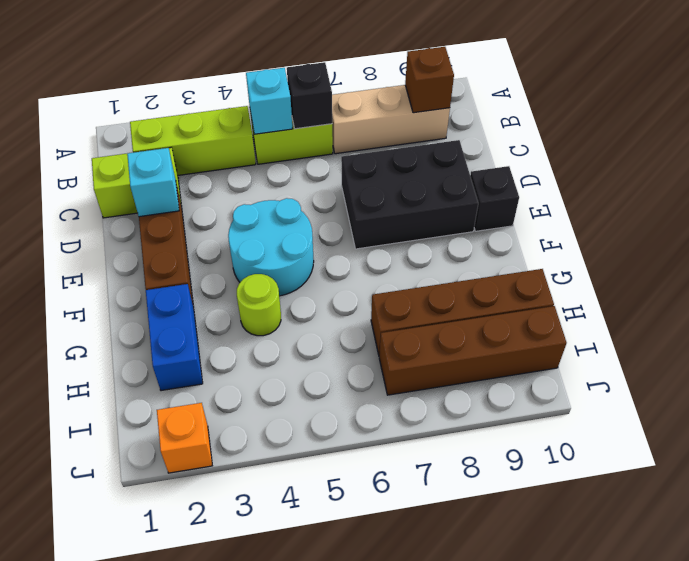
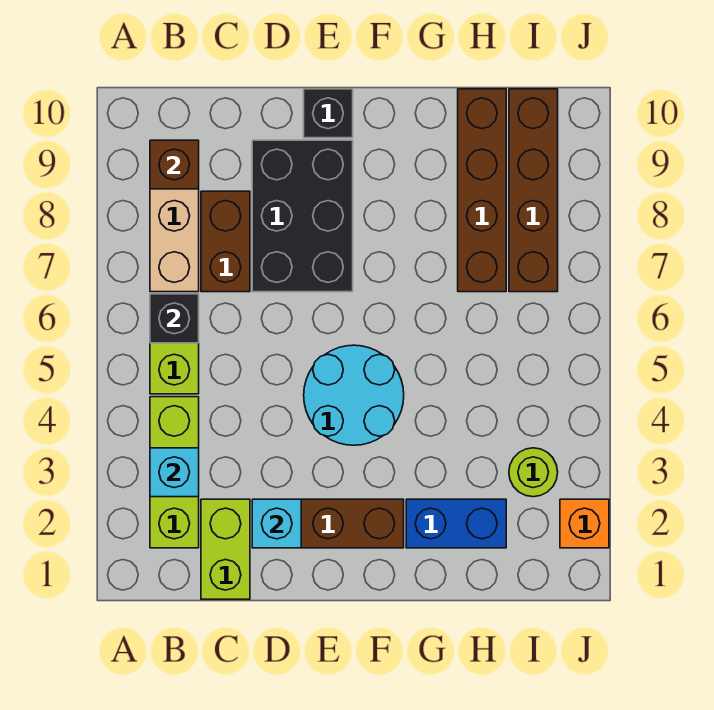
cyan 1x1 brick [246,68,292,134] -> cyan 1x1 brick moved to [150,448,199,497]
none -> brown 1x2 brick [201,191,250,292]
lime 1x1 round brick [237,274,281,336] -> lime 1x1 round brick moved to [509,448,558,497]

